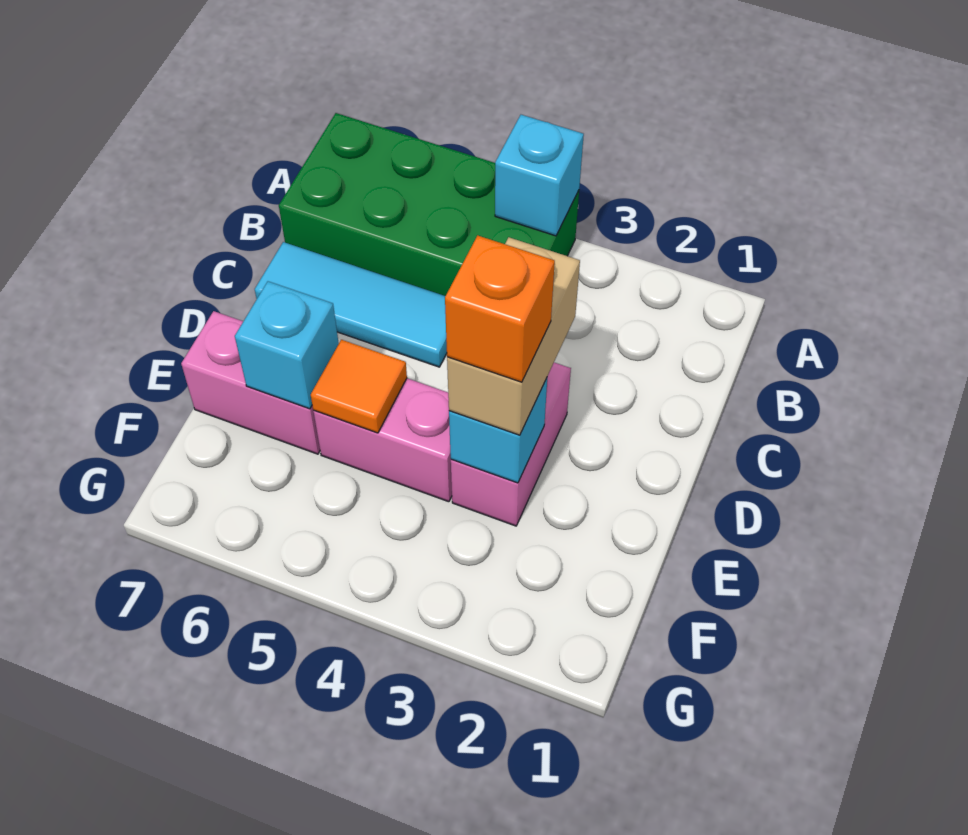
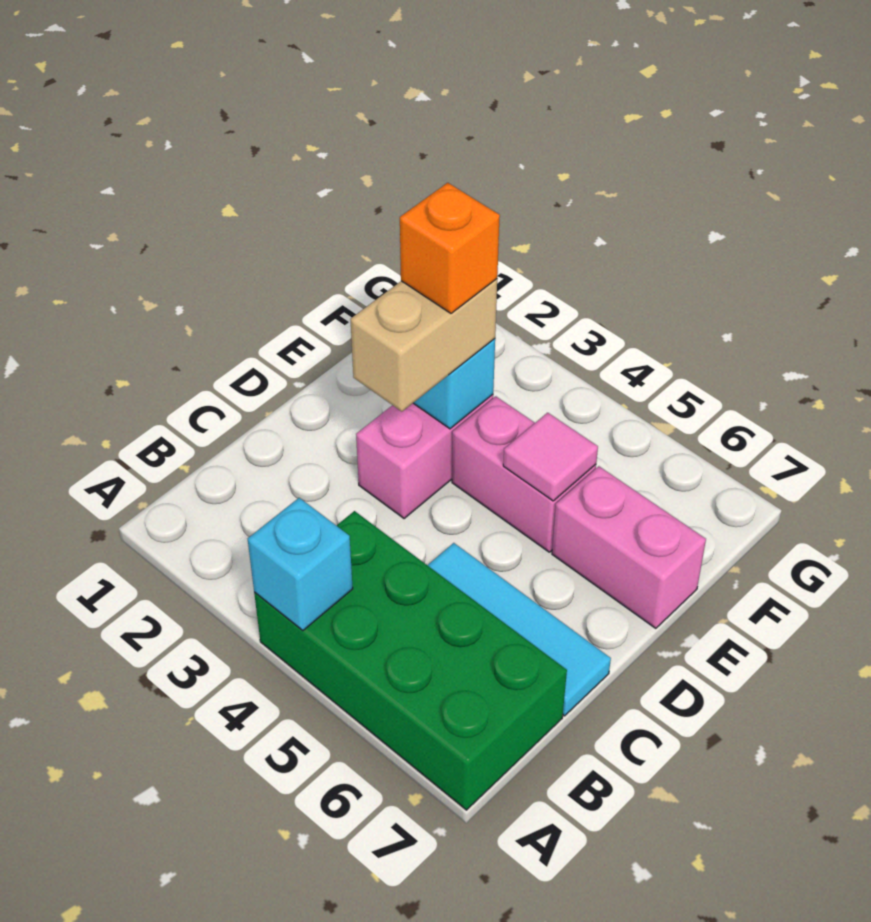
orange 1x1 tile [311,340,407,433] -> pink 1x1 tile [503,413,598,501]
cyan 1x1 brick [235,281,339,409] -> none

